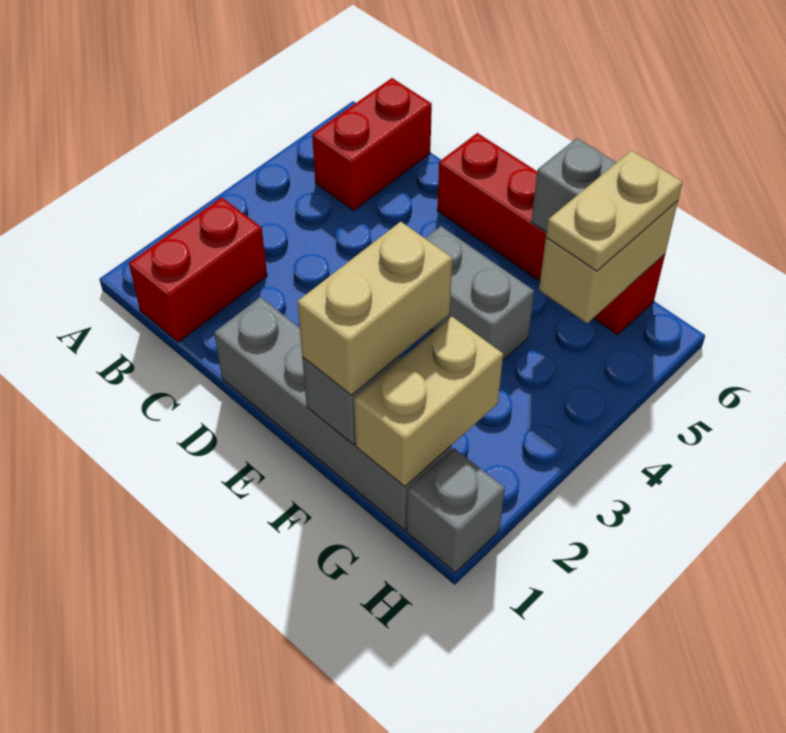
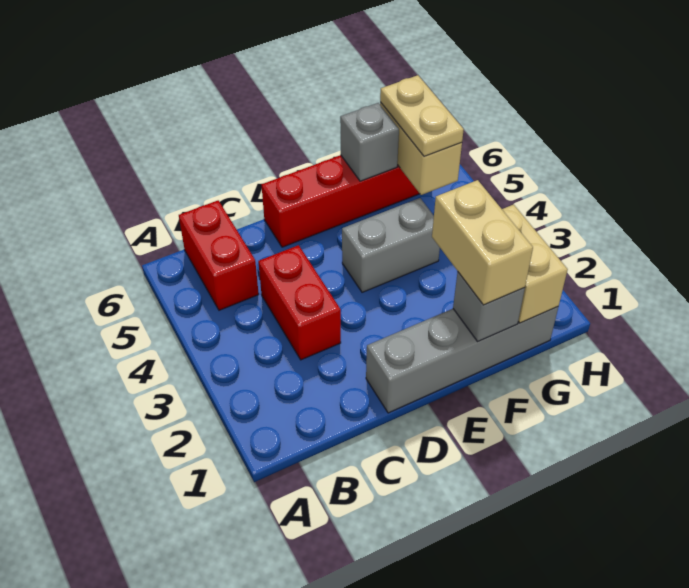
red 1x2 brick [129,198,267,342] -> red 1x2 brick moved to [258,245,341,360]
grey 1x1 brick [407,448,505,573] -> none

